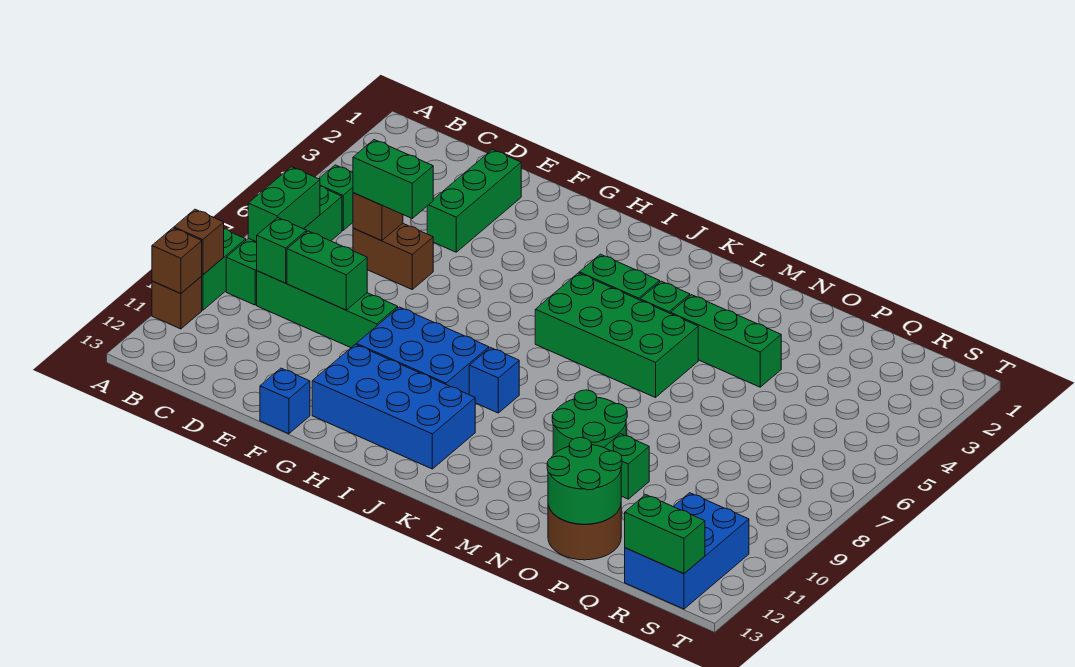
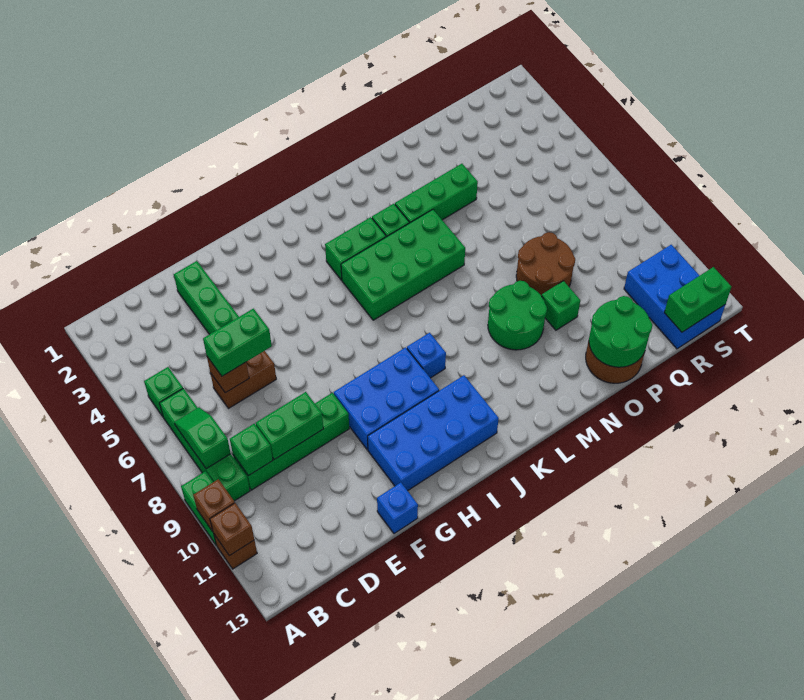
green 1x2 brick [248,167,320,242] -> green 1x2 slope [174,407,231,469]
none -> brown 2x2 round brick [516,232,575,296]

